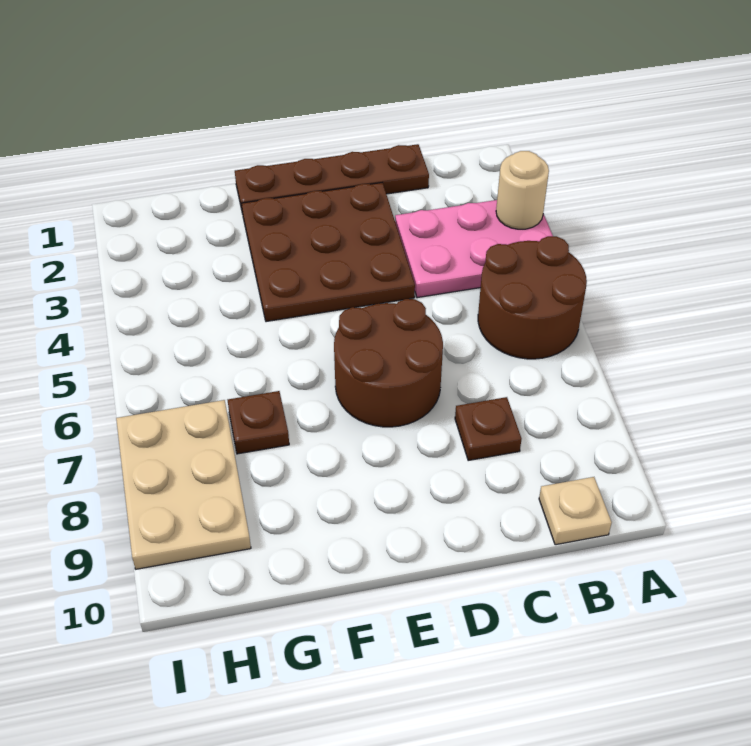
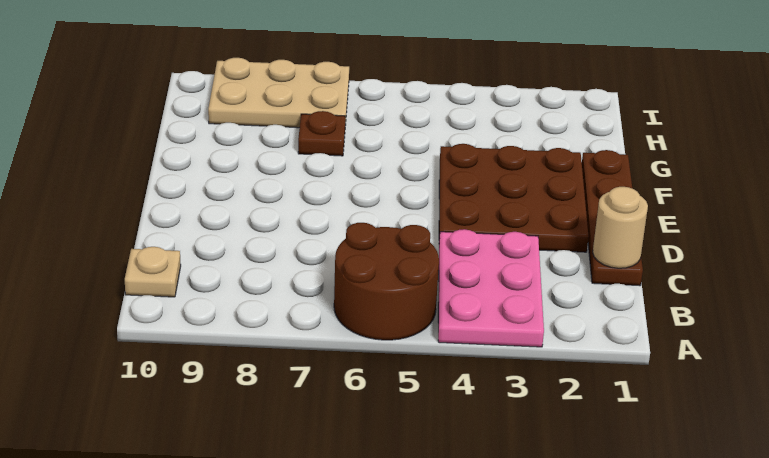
tan 1x1 round brick [496,151,549,229] -> tan 1x1 round brick moved to [593,187,648,268]
brown 1x1 plate [455,397,521,461] -> none
brown 2x2 round brick [334,299,443,427] -> none

